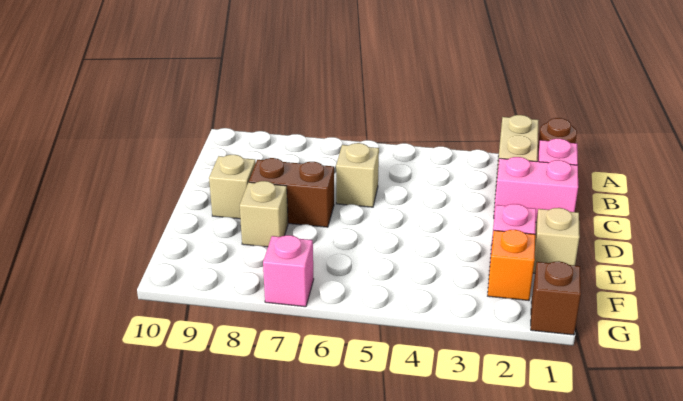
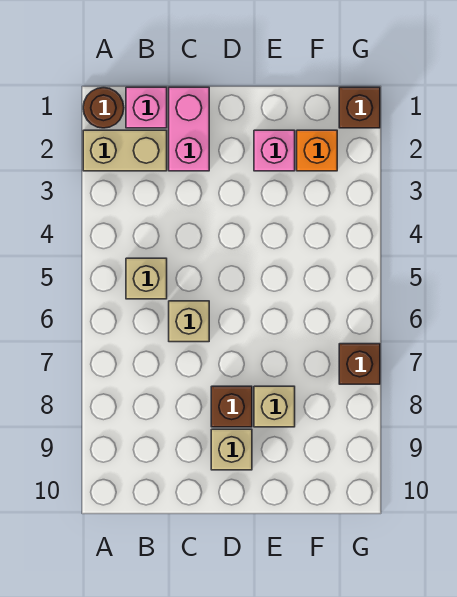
brown 1x2 brick [249,158,334,227] -> brown 1x1 brick [211,386,252,427]
tan 1x1 brick [533,208,580,273] -> tan 1x1 brick moved to [126,258,167,299]
pink 1x1 brick [263,235,314,307] -> brown 1x1 brick [339,344,380,384]

